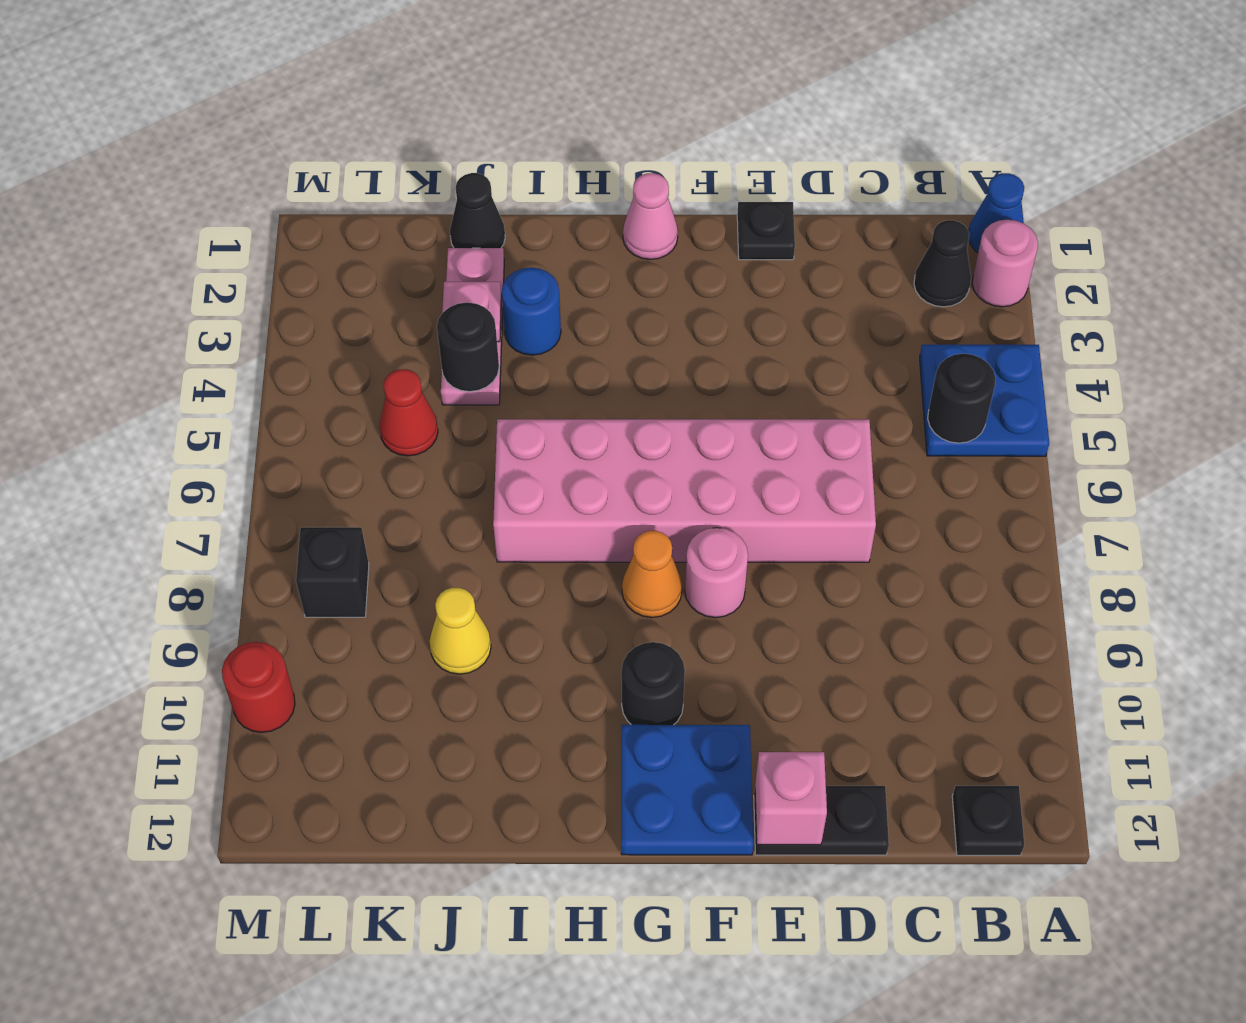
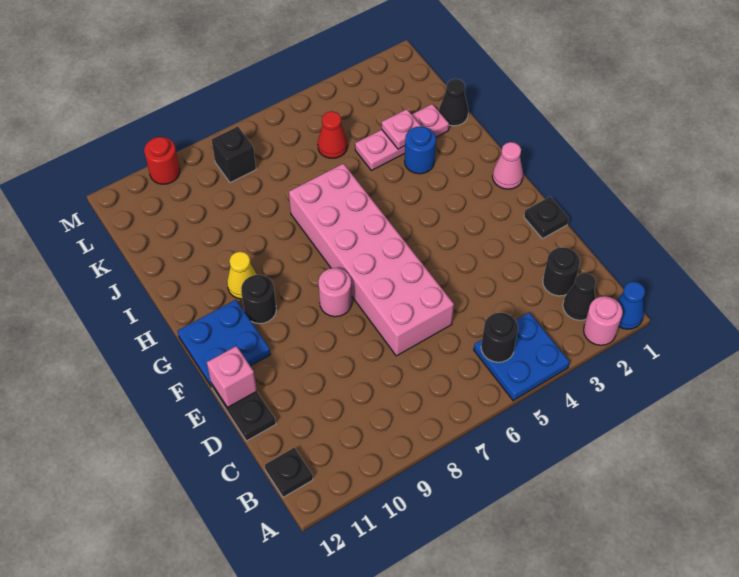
orange 1x1 cone [622,531,682,617] -> none
black 1x1 round brick [437,302,499,392] -> black 1x1 round brick moved to [543,247,580,296]
yellow 1x1 cone [429,588,491,674] -> yellow 1x1 cone moved to [227,252,257,299]

